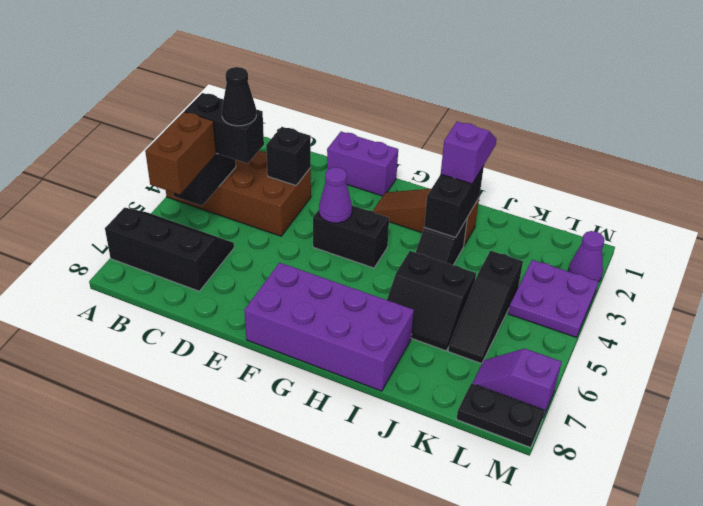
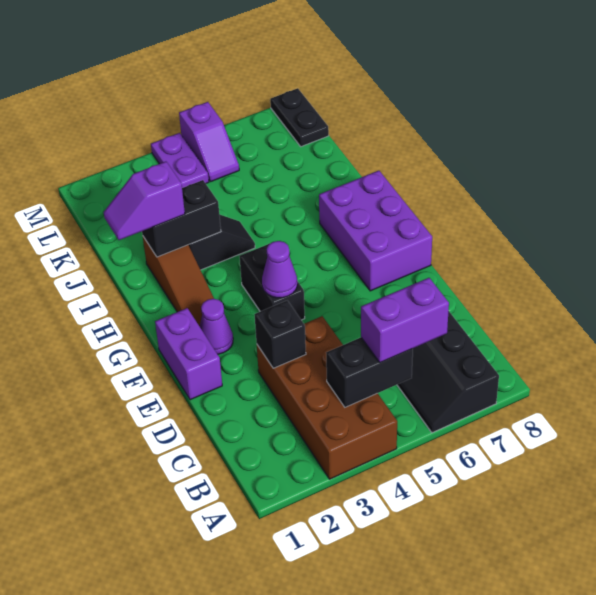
black 1x2 brick [185,93,264,163] -> none
brown 1x2 brick [145,112,216,195] -> purple 1x2 brick [361,278,449,363]
black 1x1 cone [222,67,256,126] -> none
purple 2x4 brick [244,263,414,391] -> purple 2x3 brick [319,171,432,291]
black 2x2 slope [387,251,476,351] -> none
black 1x3 slope [448,251,523,364] -> none
purple 2x2 plate [508,260,598,337] -> purple 1x2 plate [151,133,209,188]
purple 1x2 slope [473,349,561,415] -> purple 1x2 slope moved to [179,102,239,182]
purple 1x1 cone [568,231,604,282] -> purple 1x1 cone moved to [200,299,233,354]

